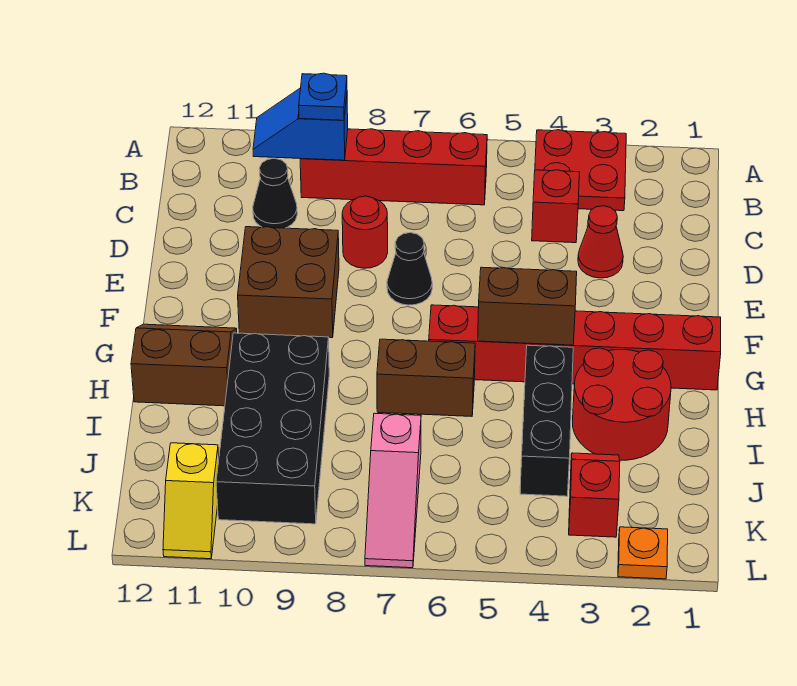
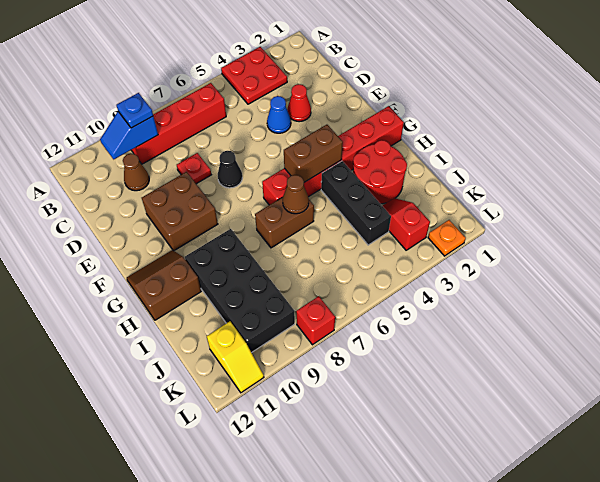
red 1x1 brick [532,170,579,243] -> red 1x1 brick moved to [296,296,335,345]
black 1x1 cone [253,158,297,228] -> brown 1x1 cone [123,153,149,191]
none -> blue 1x1 cone [267,96,291,133]
red 1x1 round brick [342,196,388,268] -> red 1x1 plate [177,153,211,184]
none -> brown 1x1 cone [283,175,309,214]
pink 1x3 slope [365,413,421,568] -> none

